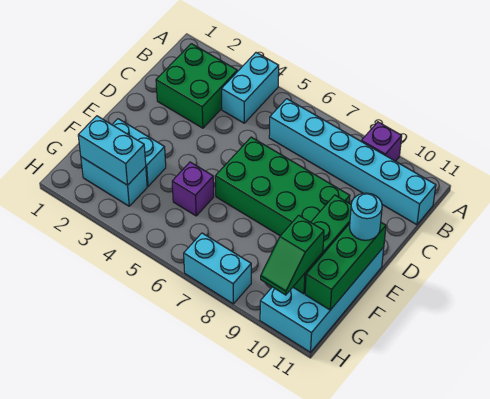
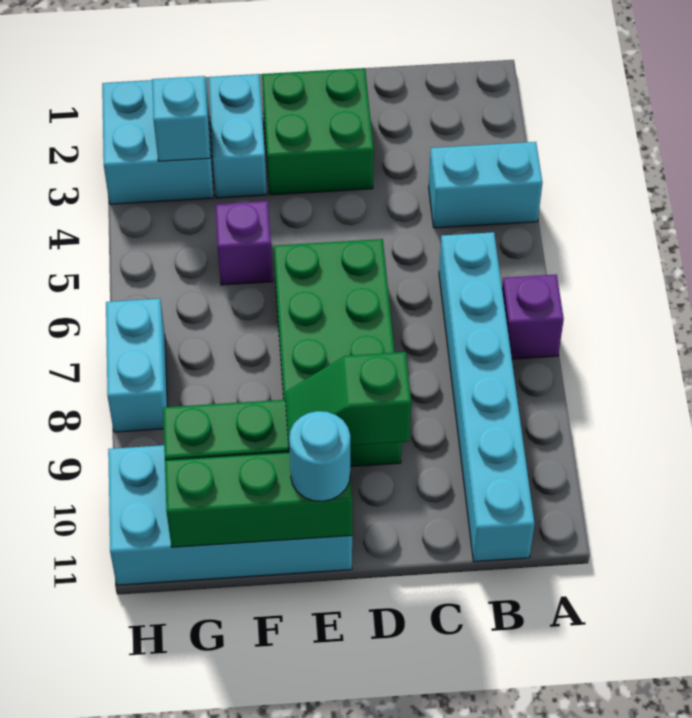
purple 1x1 brick [361,122,402,161] -> purple 1x1 brick moved to [502,274,564,359]
green 2x2 brick [156,44,237,128] -> green 2x2 brick moved to [262,68,374,195]
cyan 1x2 brick [81,157,147,206] -> cyan 2x2 brick [102,77,214,204]
cyan 1x2 brick [78,116,146,185] -> cyan 1x1 brick [152,76,210,161]
green 1x2 slope [261,215,324,295] -> green 1x2 slope moved to [285,352,411,449]

